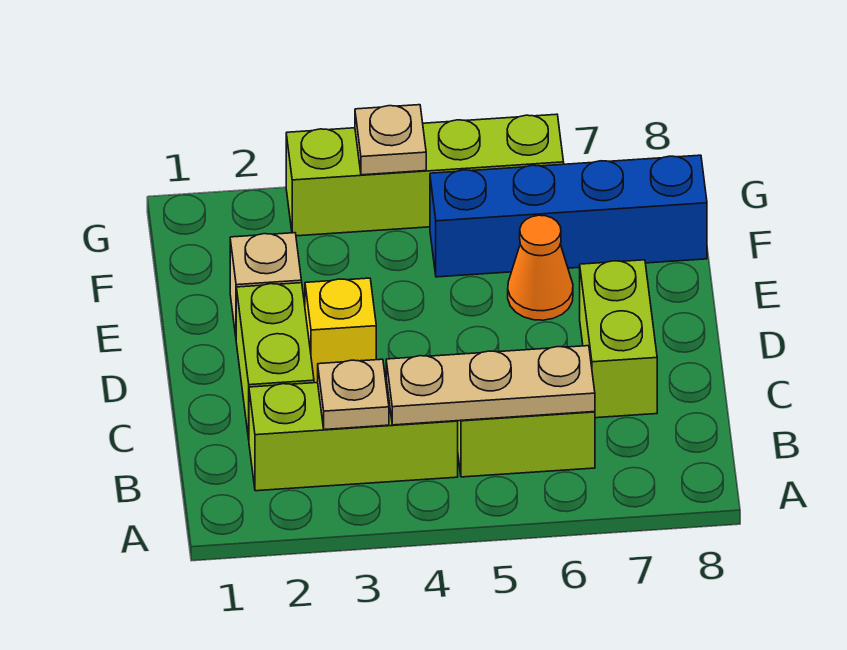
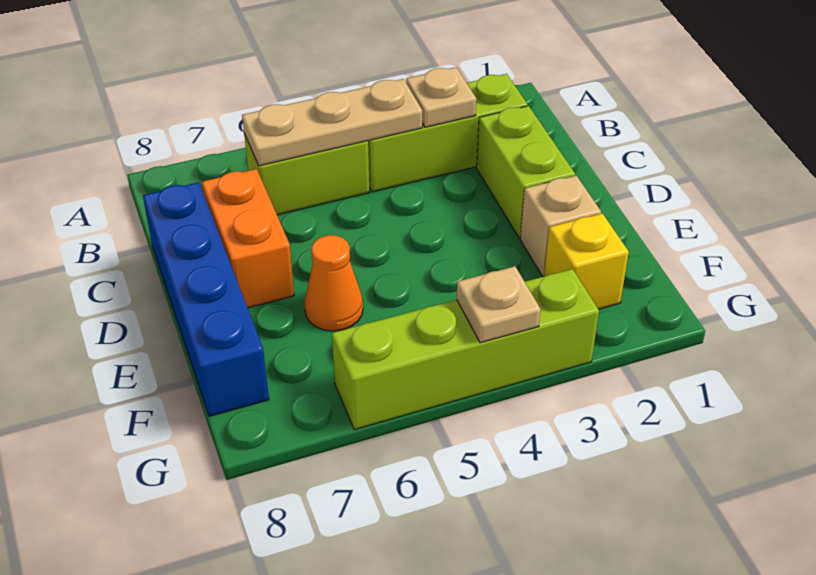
lime 1x2 brick [580,260,657,418] -> orange 1x2 brick [202,169,294,308]
yellow 1x1 brick [305,278,376,383] -> yellow 1x1 brick moved to [544,213,629,309]
blue 1x4 brick [430,155,707,277] -> blue 1x4 brick turned to [143,182,269,416]

